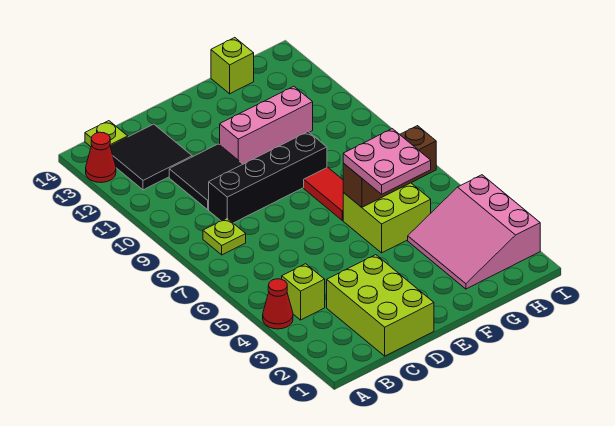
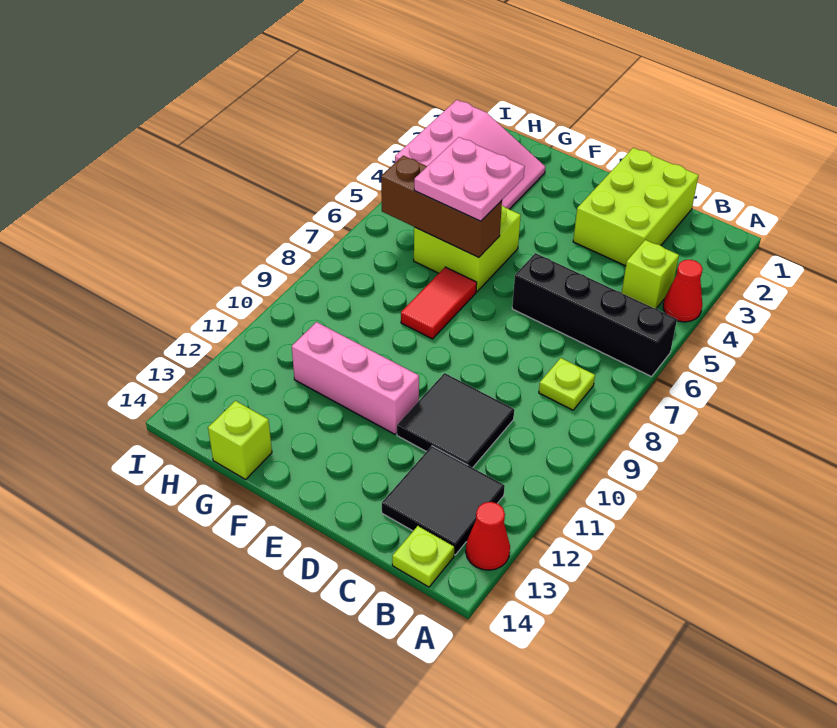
black 1x4 brick [209,132,327,223] -> black 1x4 brick moved to [512,253,677,377]

